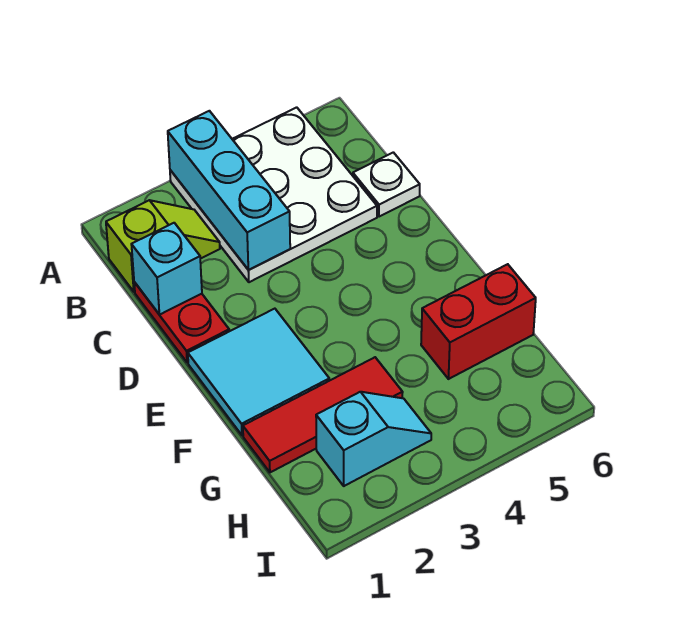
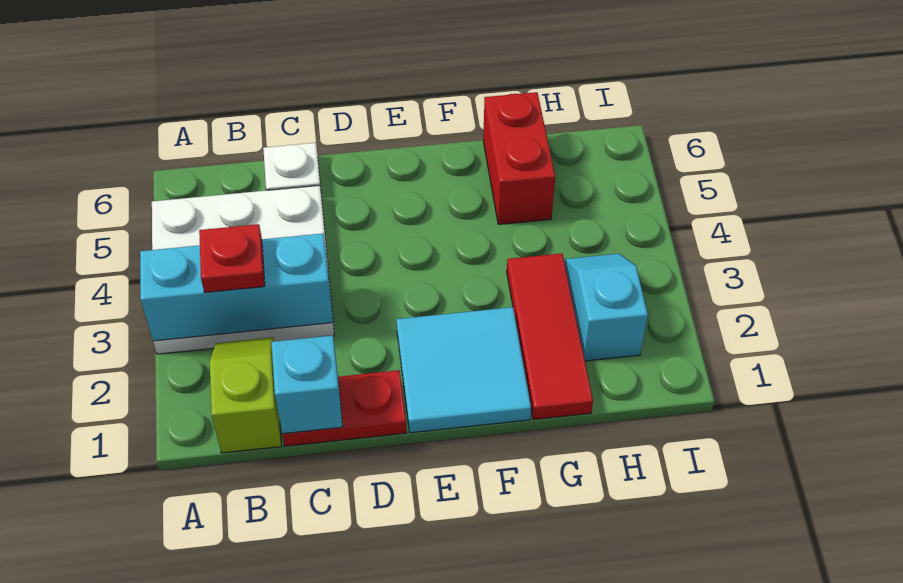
none -> red 1x1 plate [199,224,265,292]

